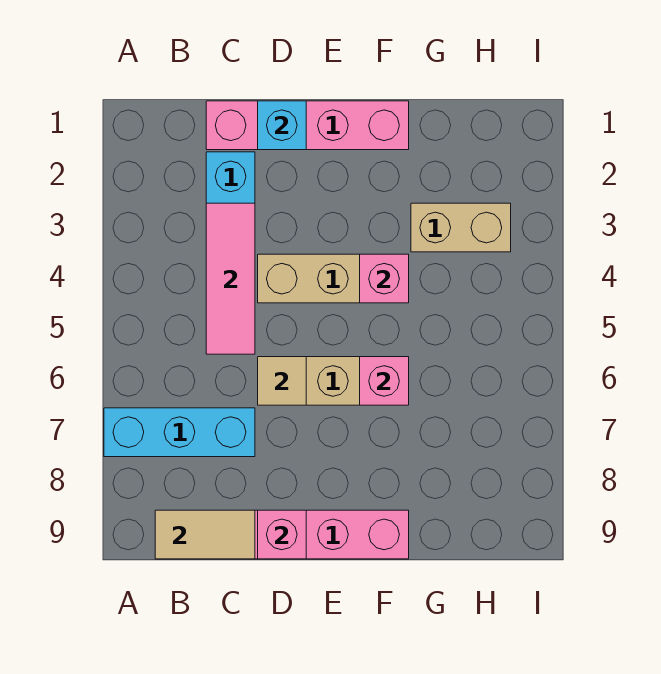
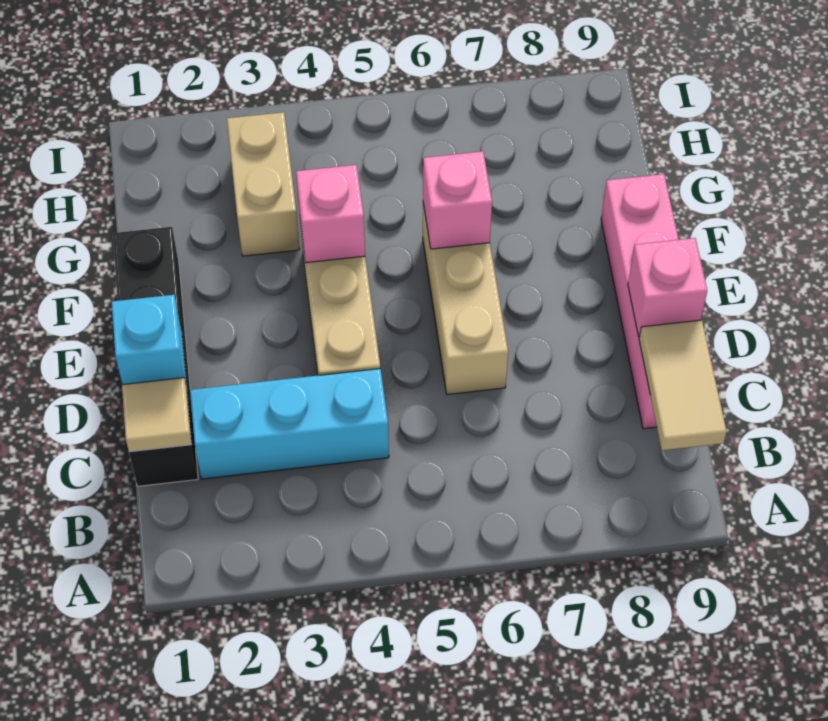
cyan 1x3 brick [104,408,255,457] -> none
pink 1x4 brick [206,101,409,150] -> black 1x4 brick [113,227,198,486]
pink 1x3 tile [206,203,255,354] -> none
tan 1x1 tile [258,357,306,405] -> tan 1x1 tile moved to [122,378,192,452]

